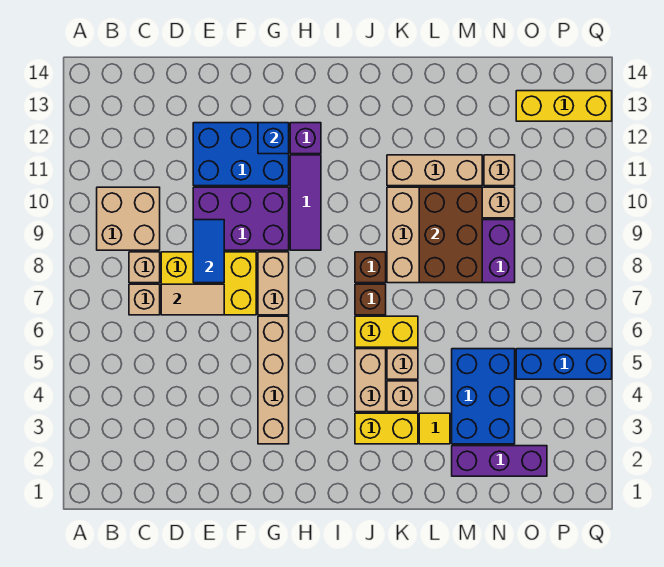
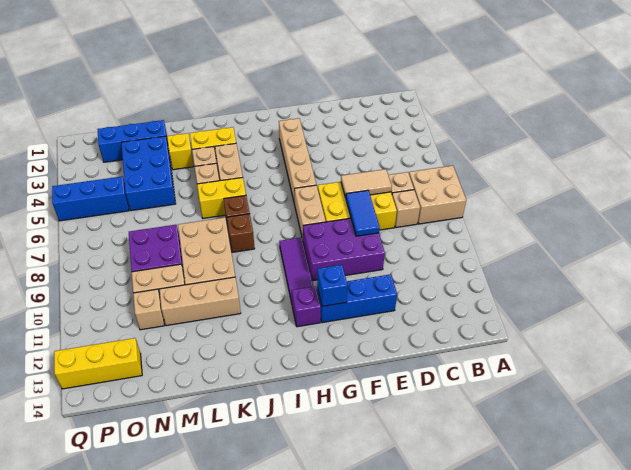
tan 2x2 brick [97,187,160,250] -> tan 2x2 brick moved to [409,166,466,224]
blue 2x3 brick [193,123,289,186] -> blue 1x3 brick [317,274,397,323]
yellow 1x1 tile [419,413,450,444] -> yellow 1x1 brick [167,133,194,170]
brown 2x3 brick [419,187,482,283] -> none
purple 1x3 brick [452,446,547,476] -> blue 1x3 brick [98,120,168,162]

